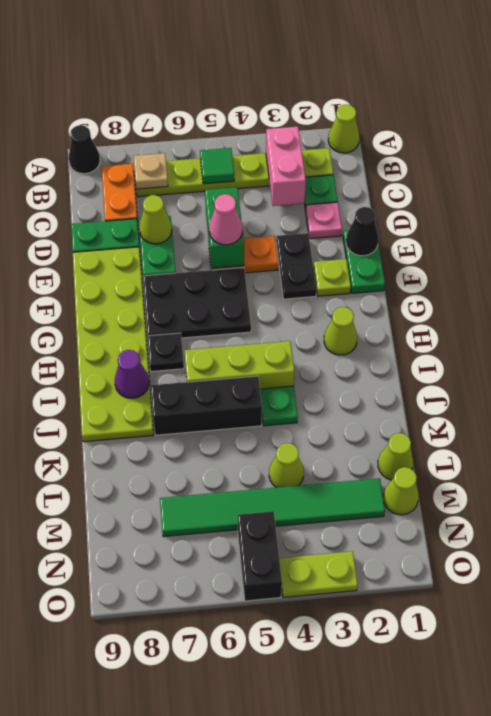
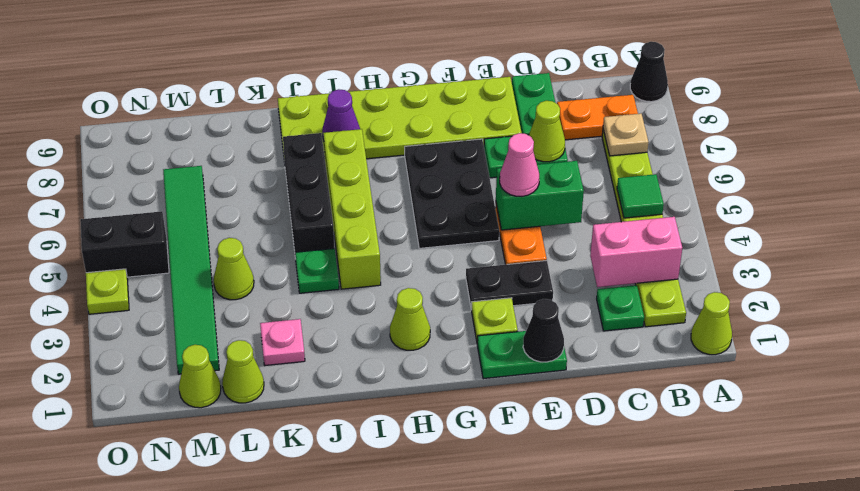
pink 1x1 plate [306,202,342,239] -> pink 1x1 plate moved to [260,319,305,365]
black 1x1 plate [148,333,184,372] -> none
lime 1x3 brick [184,341,294,389] -> lime 1x4 brick [323,129,381,289]
lime 1x2 plate [279,551,358,597] -> lime 1x1 plate [86,269,129,314]

